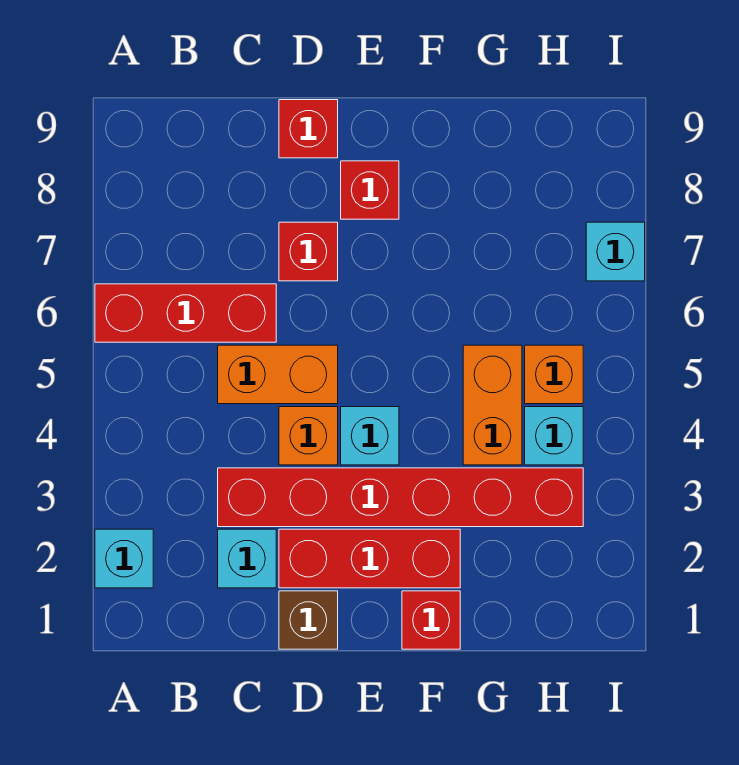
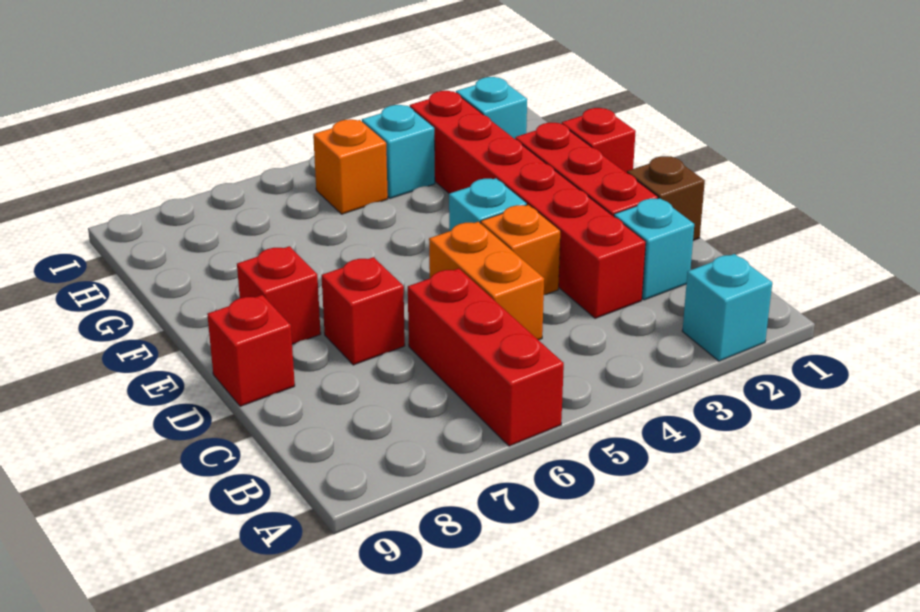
orange 1x2 brick [463,345,522,465] -> none
cyan 1x1 brick [586,222,645,281] -> cyan 1x1 brick moved to [456,77,527,139]

